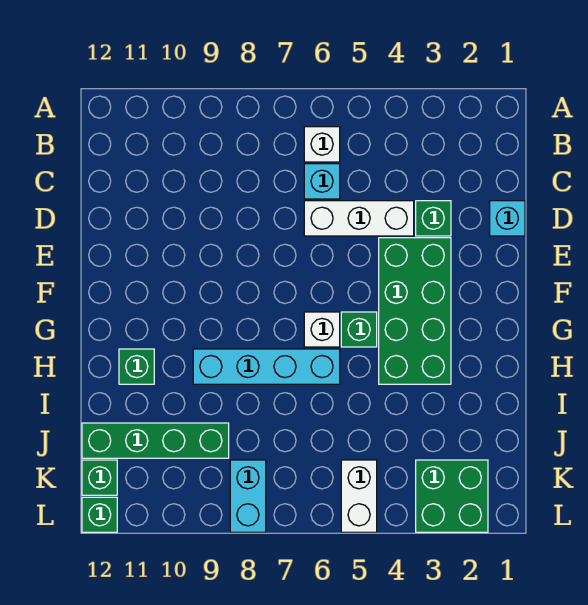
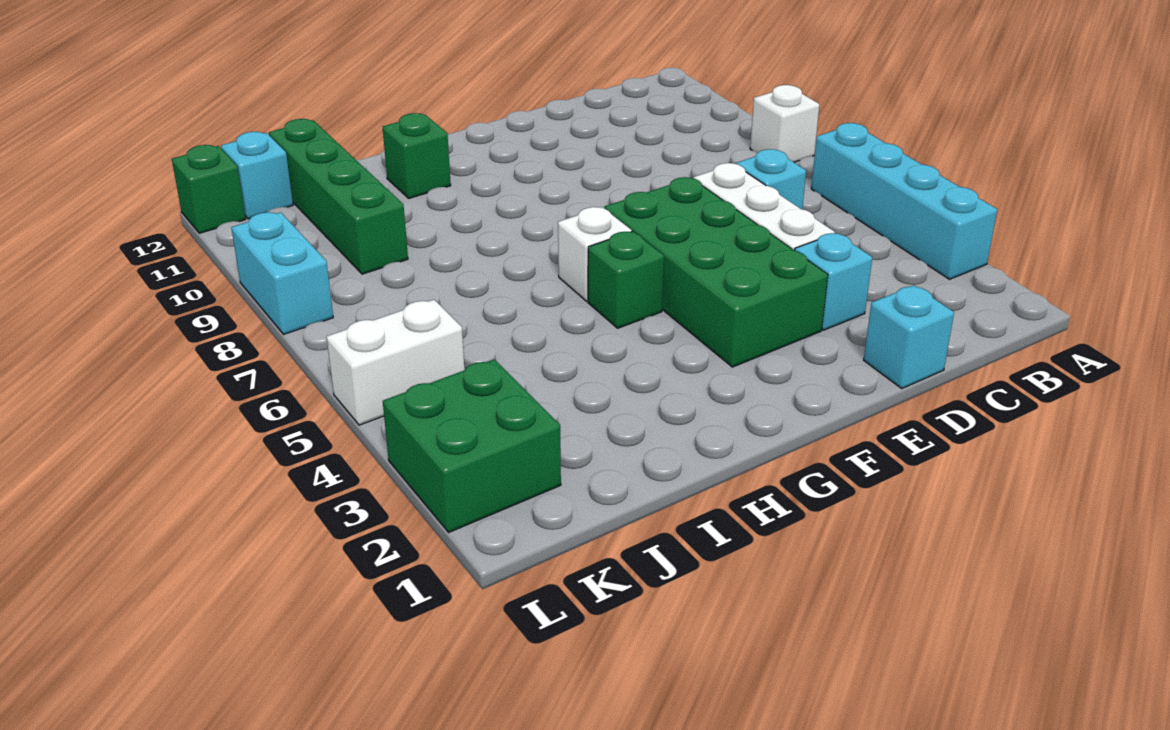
white 1x1 brick [304,127,340,162] -> white 1x1 brick moved to [750,85,819,162]
green 1x1 brick [416,201,451,236] -> cyan 1x1 brick [794,233,872,330]
green 2x4 brick [379,238,451,384] -> green 2x4 brick turned to [604,177,828,367]
cyan 1x4 brick [193,349,340,384] -> cyan 1x4 brick moved to [811,123,997,279]
cyan 1x2 brick [230,460,266,532] -> cyan 1x2 brick turned to [231,212,333,334]
green 1x1 brick [82,460,117,495] -> cyan 1x1 brick [221,132,293,219]

